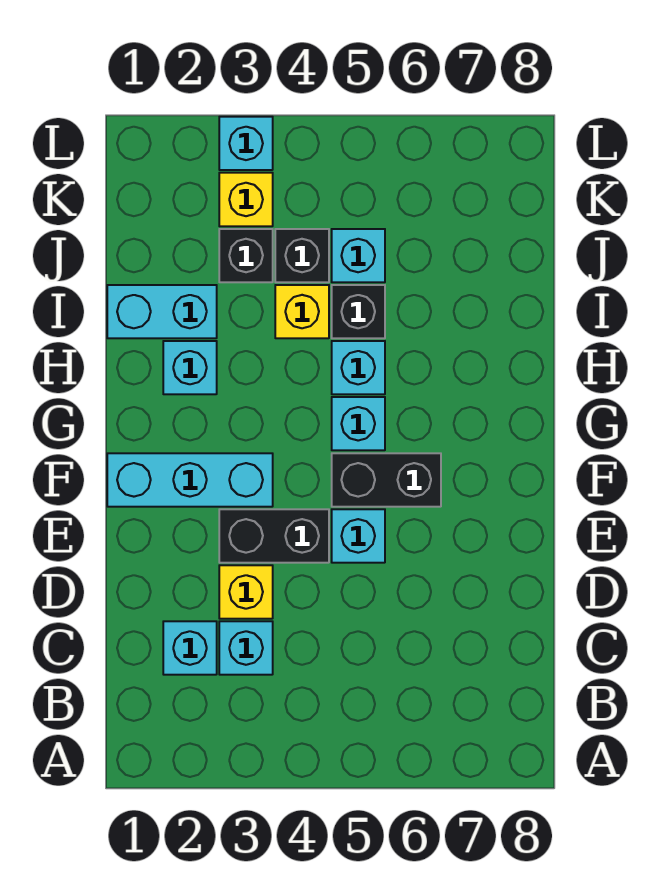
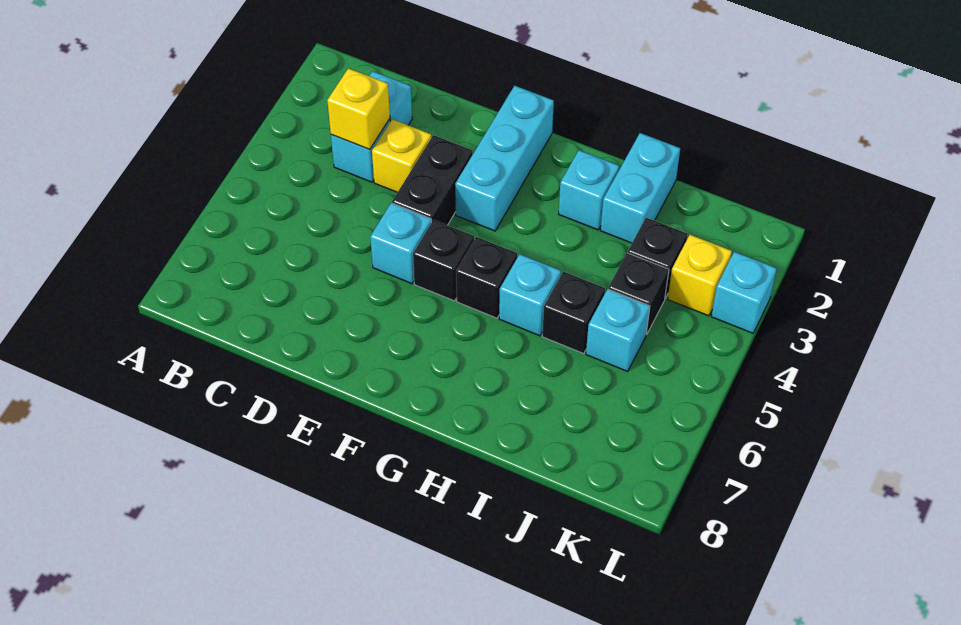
black 1x2 brick [332,453,441,507] -> black 1x1 brick [413,220,474,301]
cyan 1x1 brick [332,397,385,450] -> black 1x1 brick [456,237,517,318]
yellow 1x1 brick [275,285,329,338] -> yellow 1x1 brick moved to [327,68,390,150]

